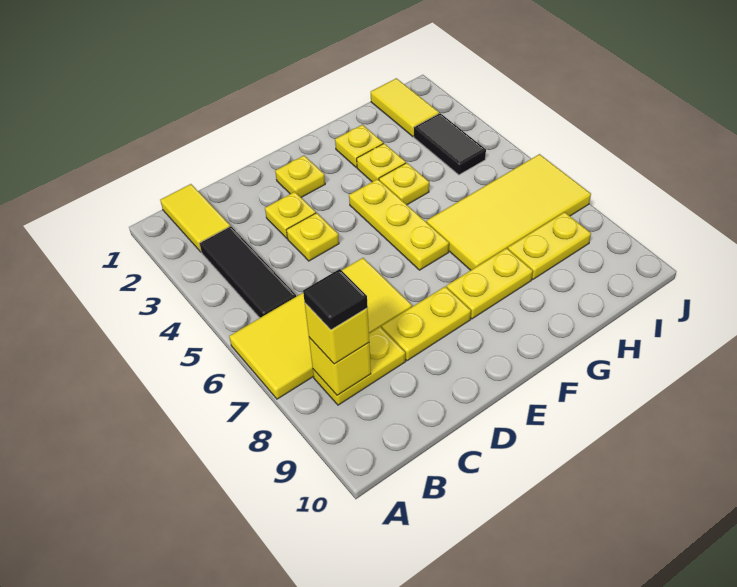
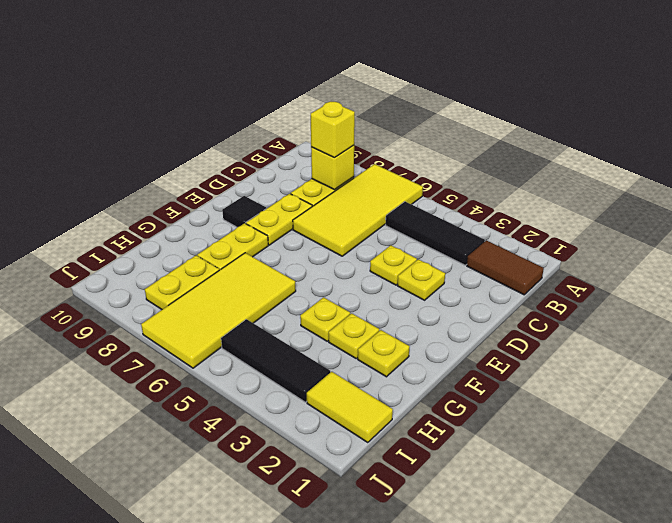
yellow 1x2 tile [160,184,230,252] -> brown 1x2 tile [467,240,544,295]
black 1x1 tile [303,269,368,330] -> black 1x1 tile moved to [222,196,266,227]
yellow 1x1 plate [275,156,325,197] -> none
yellow 1x3 plate [349,179,449,270] -> none
black 1x2 tile [414,113,486,175] -> black 1x3 tile [221,319,330,402]

